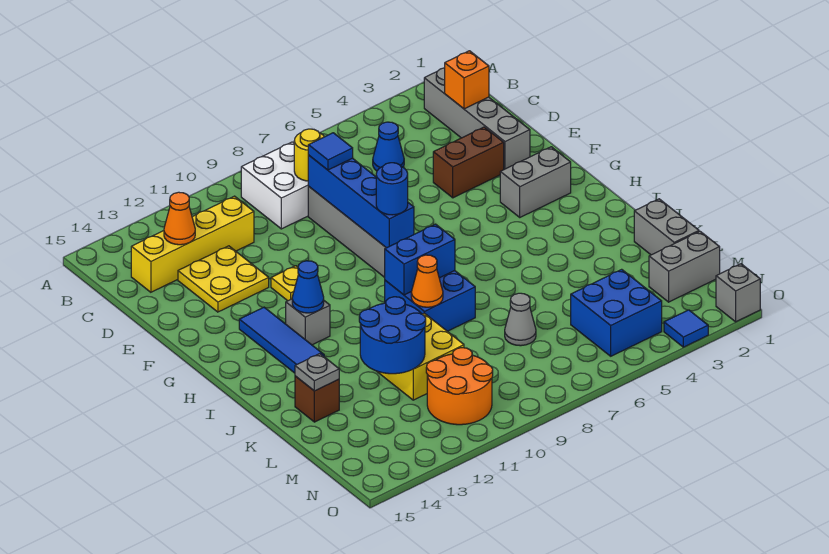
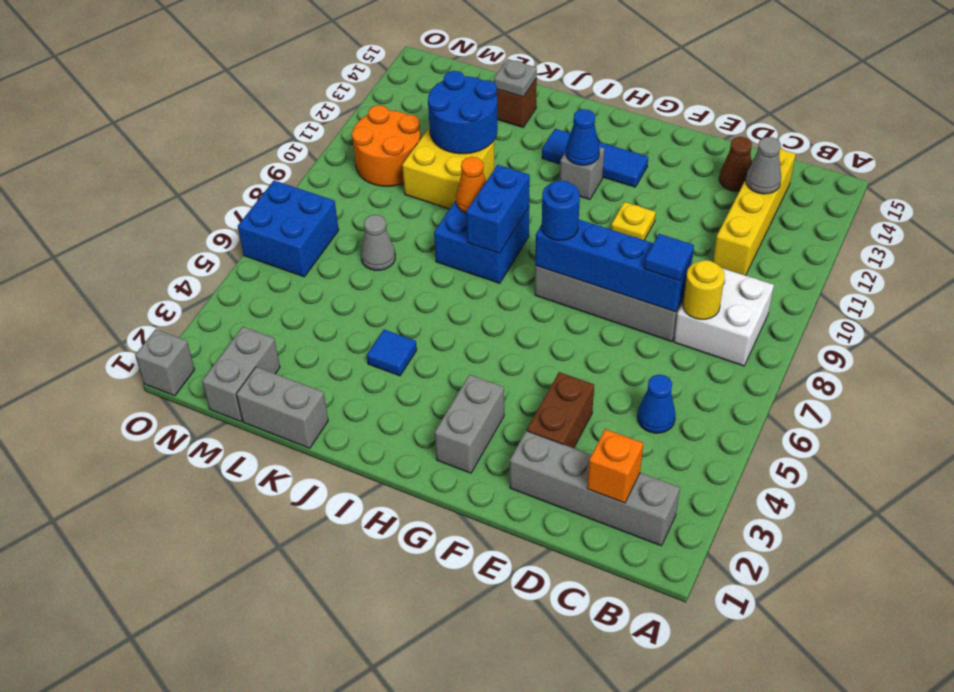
orange 1x1 cone [164,192,195,245] -> grey 1x1 cone [746,137,781,194]
yellow 2x2 plate [178,246,269,312] -> none
none -> brown 1x1 cone [719,137,752,191]
blue 2x2 brick [571,269,662,356] -> blue 2x2 brick moved to [238,181,339,277]
blue 1x1 tile [664,310,708,347] -> blue 1x1 tile moved to [367,330,417,376]

